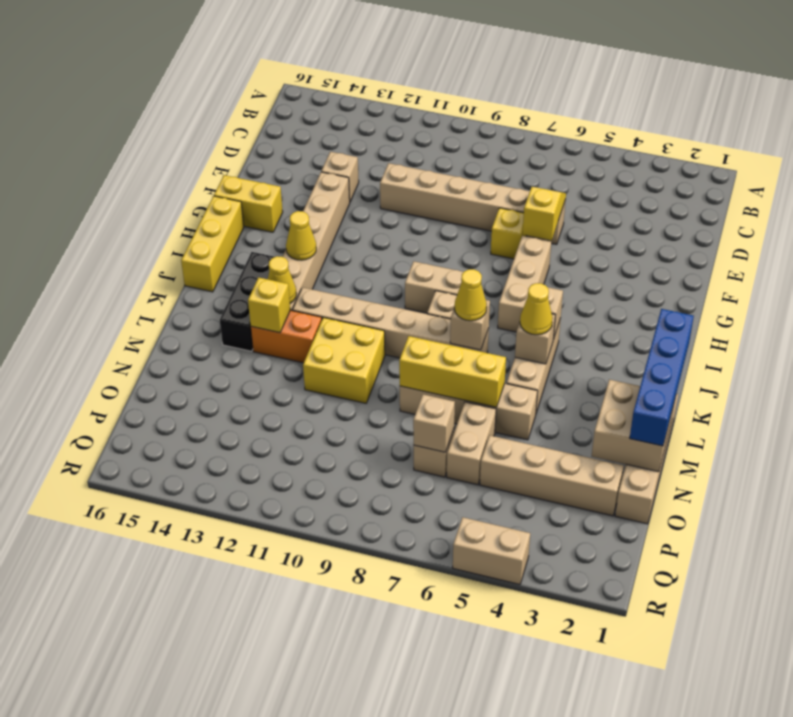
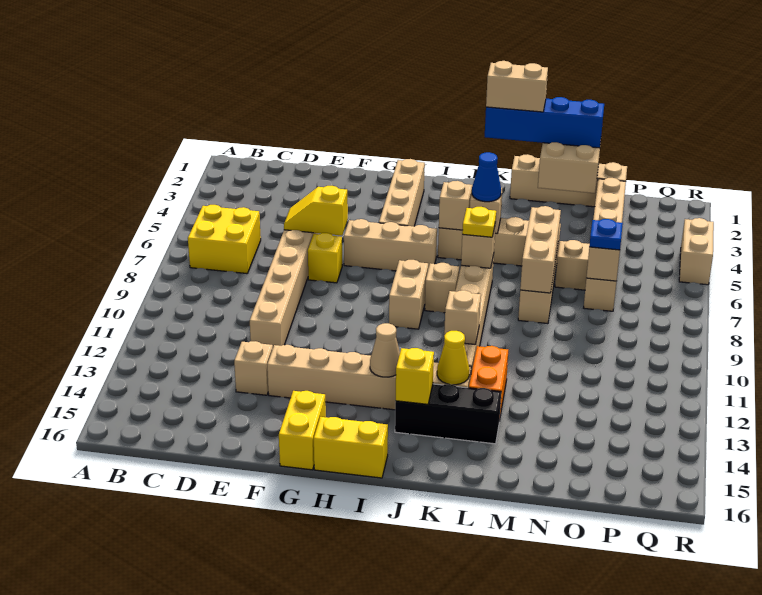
none -> tan 1x4 brick [379,159,425,226]
yellow 1x3 brick [181,196,244,292] -> yellow 1x2 brick [314,417,388,478]
yellow 1x1 cone [286,211,316,260] -> tan 1x1 cone [370,323,400,377]
none -> tan 1x2 brick [486,61,548,112]
yellow 1x1 cone [520,283,553,335] -> blue 1x1 cone [472,152,501,202]
yellow 1x1 cone [454,269,487,321] -> yellow 1x1 plate [462,207,496,237]
none -> tan 1x1 brick [444,290,481,345]
yellow 2x2 brick [303,317,385,403] -> yellow 2x2 brick moved to [188,205,261,274]
yellow 1x1 brick [248,277,290,333] -> yellow 1x1 brick moved to [396,348,434,404]
yellow 1x3 brick [399,336,506,407] -> tan 1x3 brick [520,206,561,293]
none -> blue 1x1 plate [589,219,623,250]

